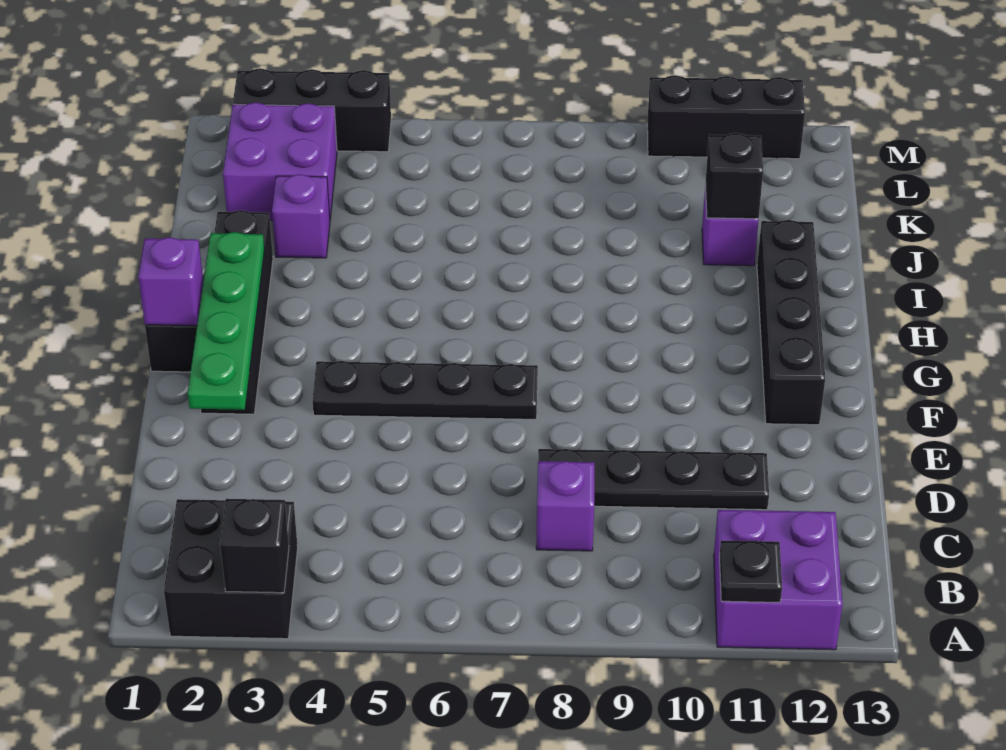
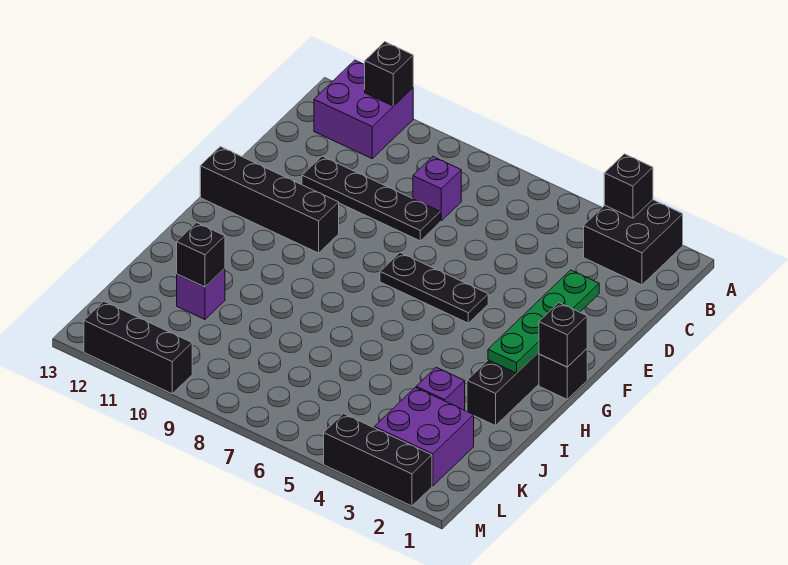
black 1x1 plate [720,540,782,602] -> black 1x1 brick [365,42,413,106]
black 1x4 plate [312,361,538,419] -> black 1x3 plate [380,253,488,323]
black 1x4 brick [757,220,825,425] -> black 1x4 brick turned to [200,147,339,253]
purple 1x1 brick [138,237,203,325] -> black 1x1 brick [539,303,587,367]

